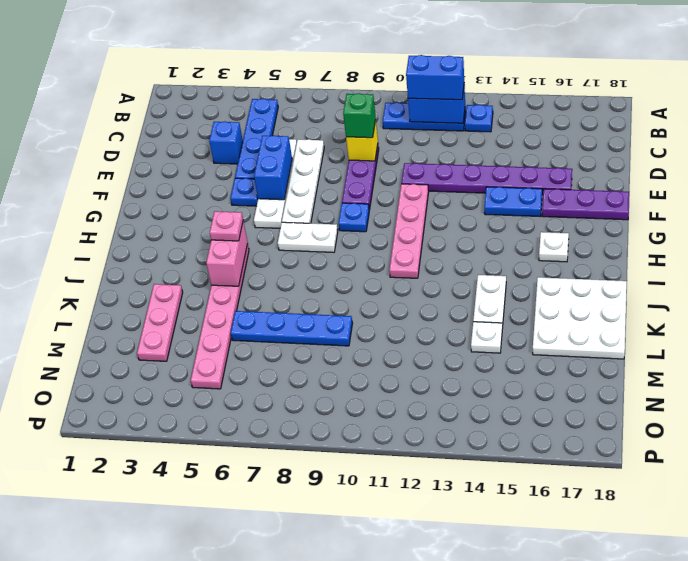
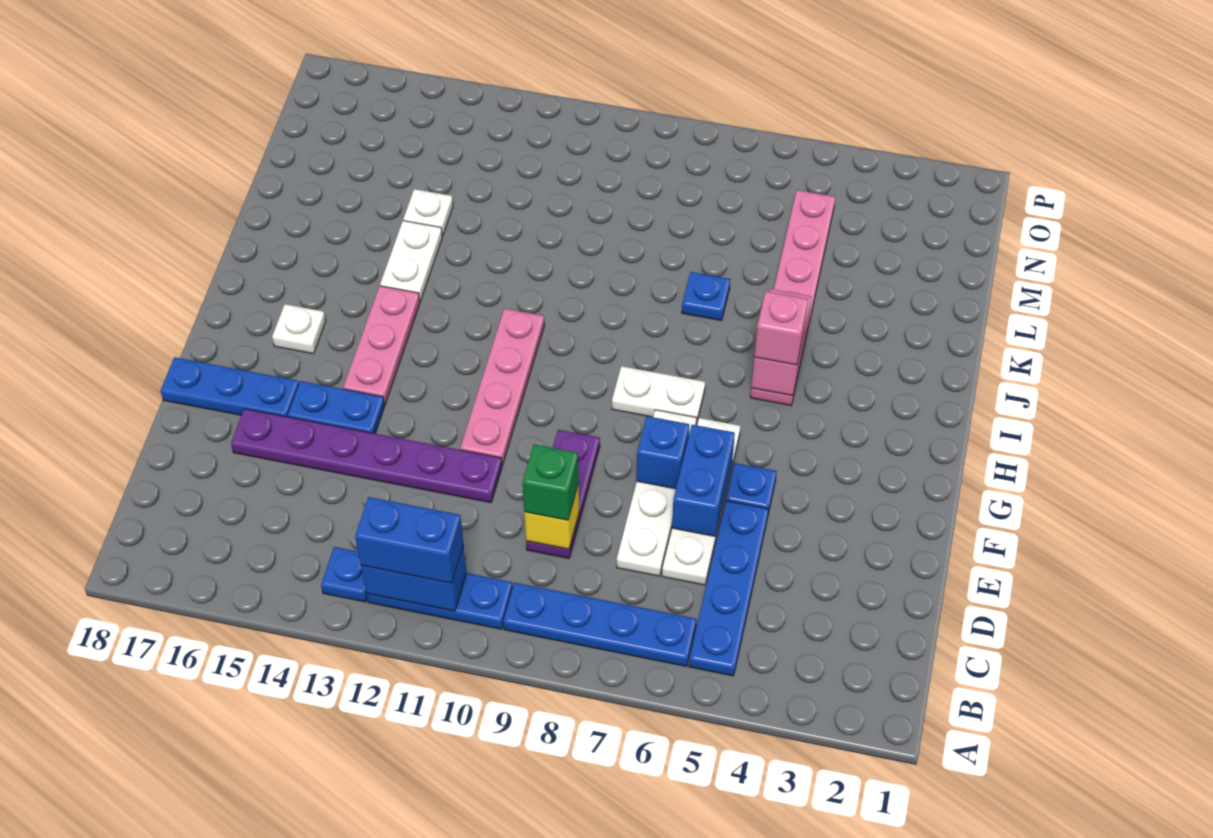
blue 1x1 brick [209,121,243,164] -> blue 1x1 brick moved to [637,416,689,489]
purple 1x3 plate [542,189,629,220] -> blue 1x3 plate [160,357,299,417]
blue 1x1 plate [338,203,369,232] -> blue 1x1 plate moved to [682,272,730,321]
pink 1x1 plate [210,211,243,241] -> pink 1x1 brick [754,291,808,365]
white 3x3 plate [533,277,627,359] -> none
pink 1x3 plate [137,284,183,361] -> pink 1x3 plate moved to [343,286,420,404]
blue 1x4 plate [231,311,353,346] -> blue 1x4 plate moved to [503,583,696,667]

